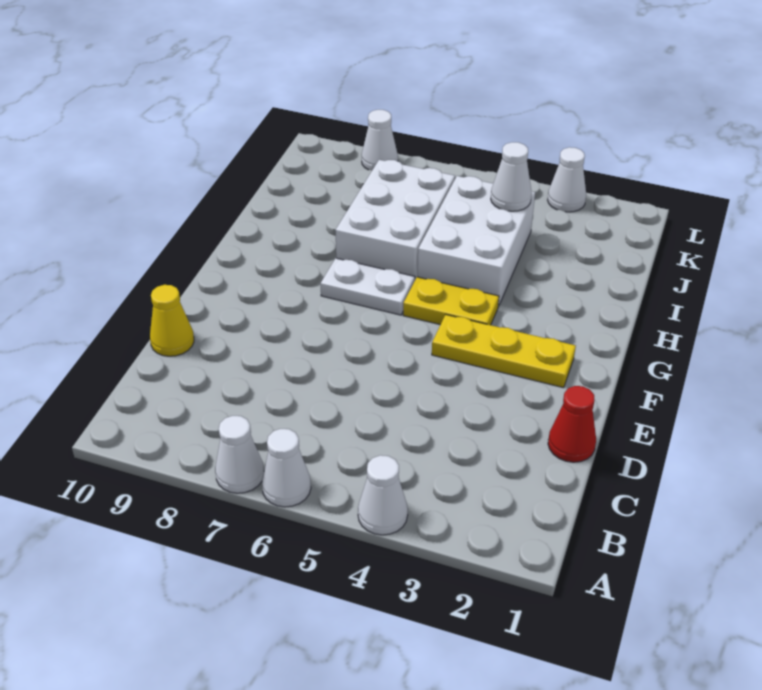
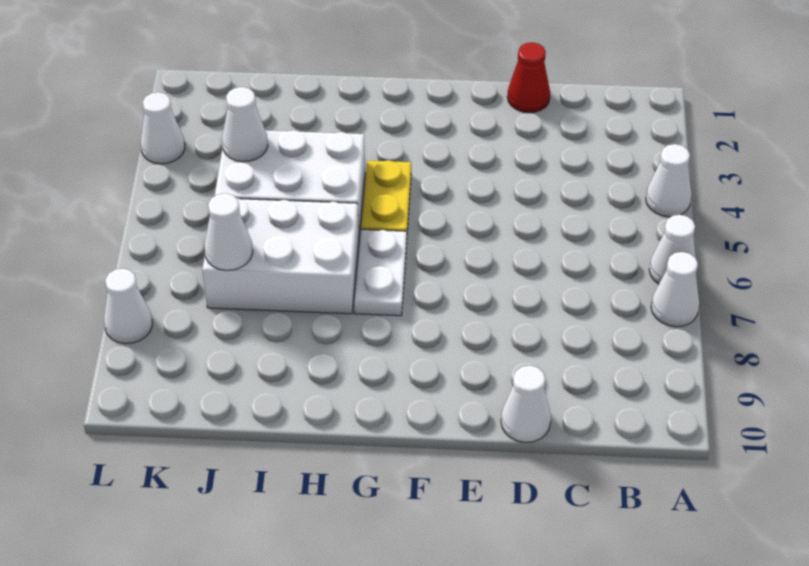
yellow 1x1 cone [150,285,194,356] -> white 1x1 cone [501,366,551,442]
yellow 1x3 plate [432,315,576,388] -> none
none -> white 1x1 cone [204,193,253,270]

